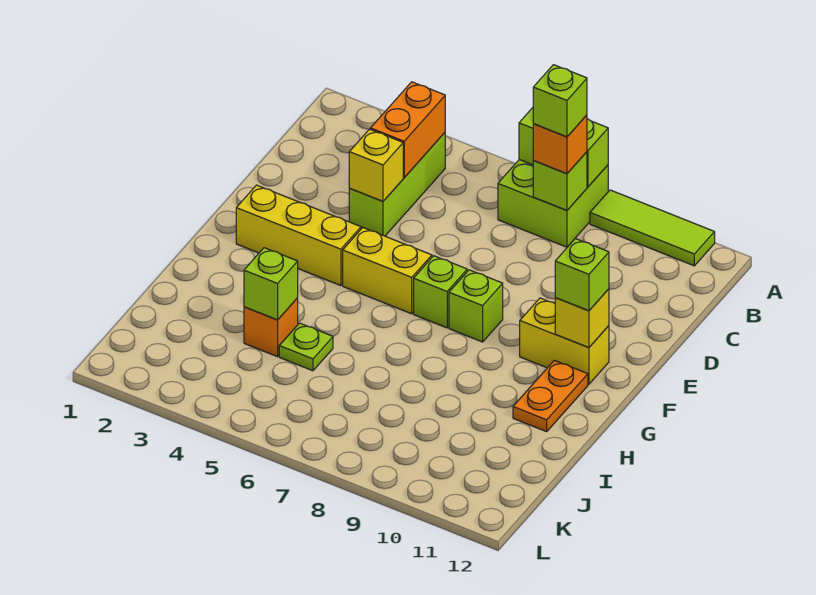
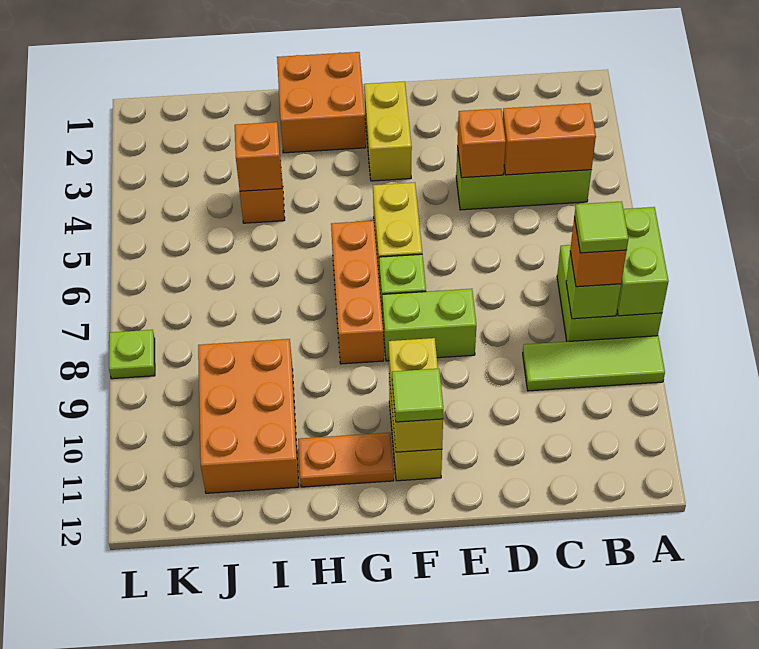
lime 1x3 tile [590,190,715,266] -> lime 1x3 tile turned to [523,336,665,391]
lime 1x1 brick [533,65,587,137] -> lime 1x1 tile [574,201,628,253]
yellow 1x1 brick [349,129,403,201] -> orange 1x1 brick [457,109,506,178]
yellow 1x3 brick [236,185,361,286] -> yellow 1x2 brick [364,81,412,181]
lime 1x1 brick [449,270,503,342] -> lime 1x2 brick [382,289,476,361]
yellow 1x1 brick [555,289,609,347] -> yellow 1x2 brick [389,338,443,452]
lime 1x1 brick [555,239,609,311] -> lime 1x1 tile [392,369,443,422]
none -> orange 2x2 brick [277,52,366,153]
none -> orange 1x3 brick [331,221,384,364]
lime 1x1 brick [244,248,298,320] -> orange 1x1 brick [235,122,282,191]
lime 1x1 plate [279,323,333,371] -> lime 1x1 plate moved to [109,330,155,379]
none -> orange 2x3 brick [198,339,299,493]

